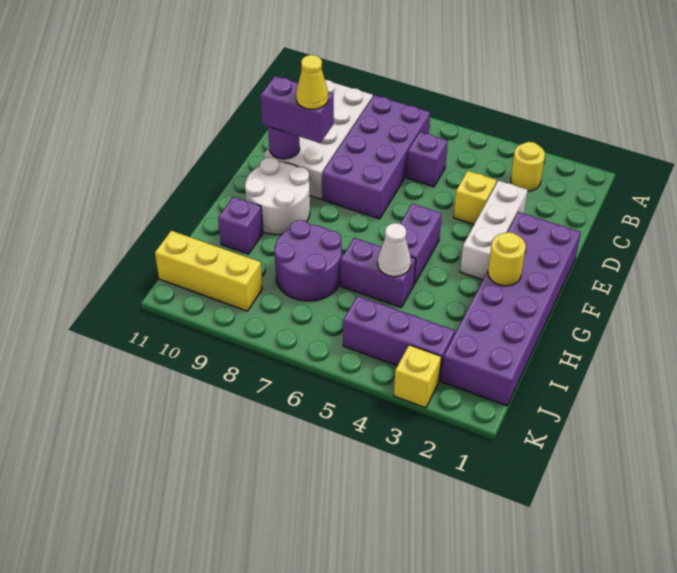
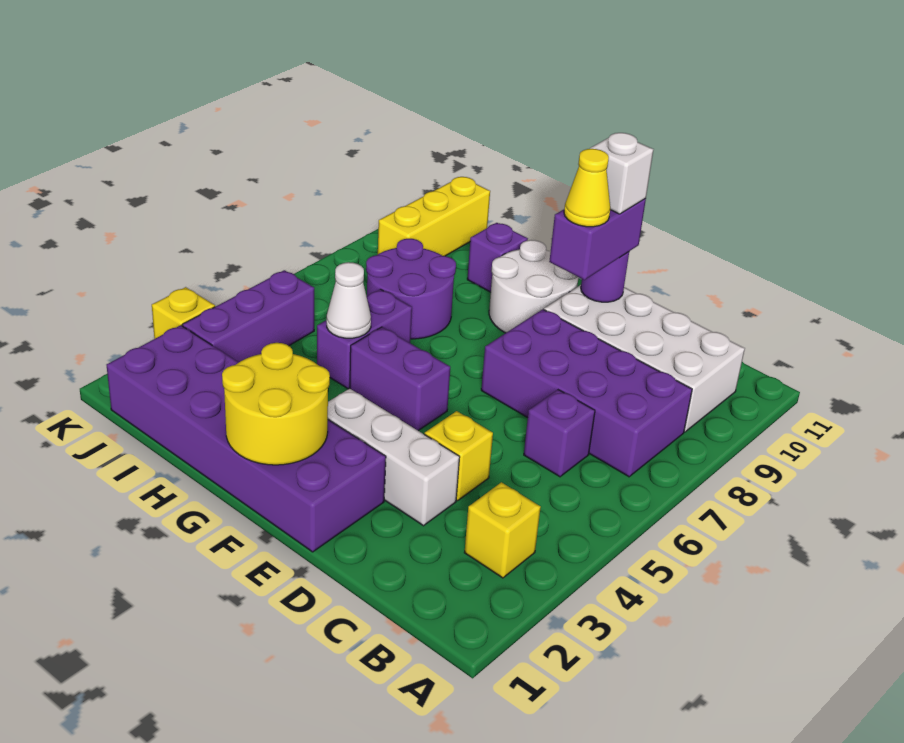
yellow 1x1 round brick [511,142,545,191] -> yellow 1x1 brick [464,482,541,578]
none -> white 1x1 brick [590,133,654,214]
yellow 1x1 round brick [488,232,526,286] -> yellow 2x2 round brick [222,343,330,465]

